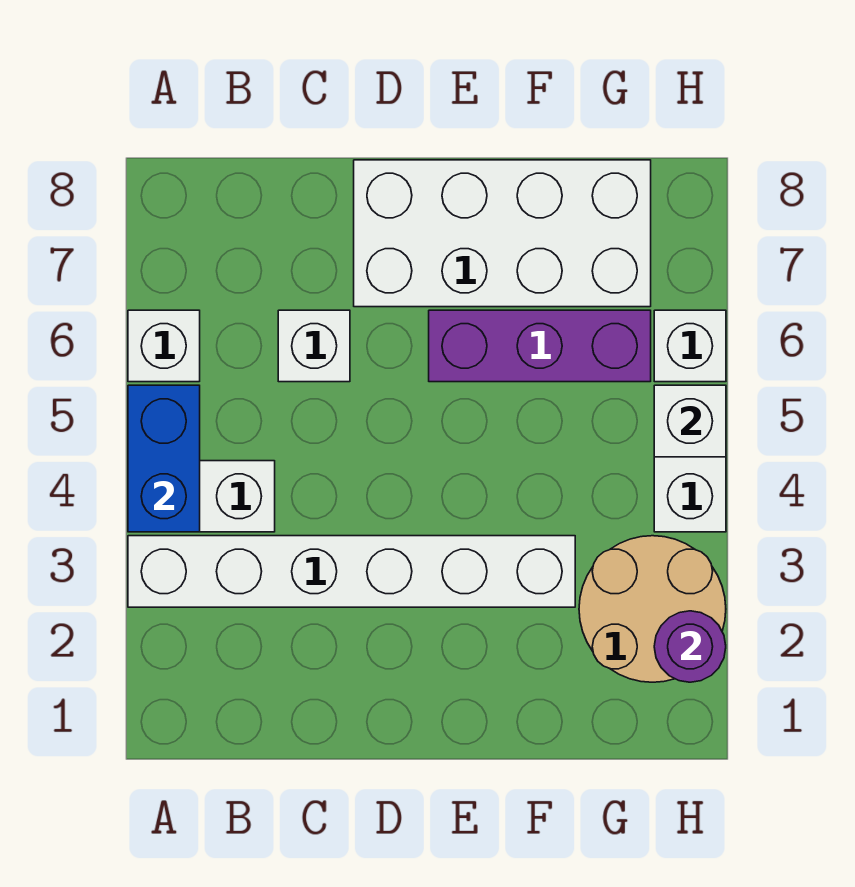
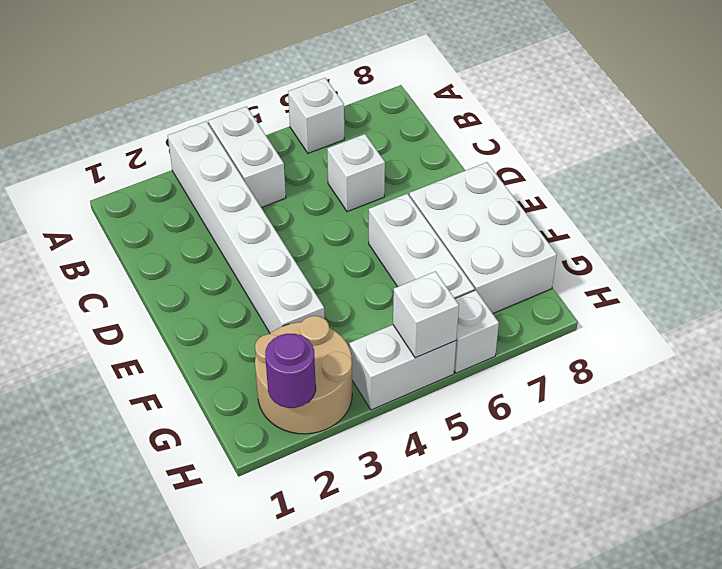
blue 1x2 brick [128,385,200,532] -> none
white 2x4 brick [354,160,651,307] -> white 2x3 brick [409,162,557,313]
purple 1x3 brick [429,310,651,382] -> white 1x3 brick [369,194,475,298]

